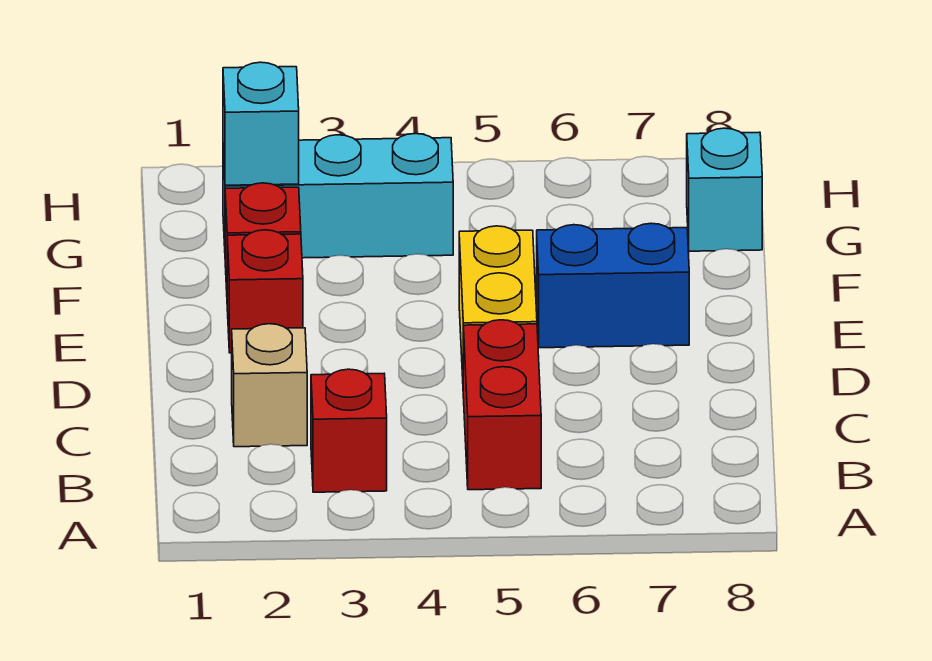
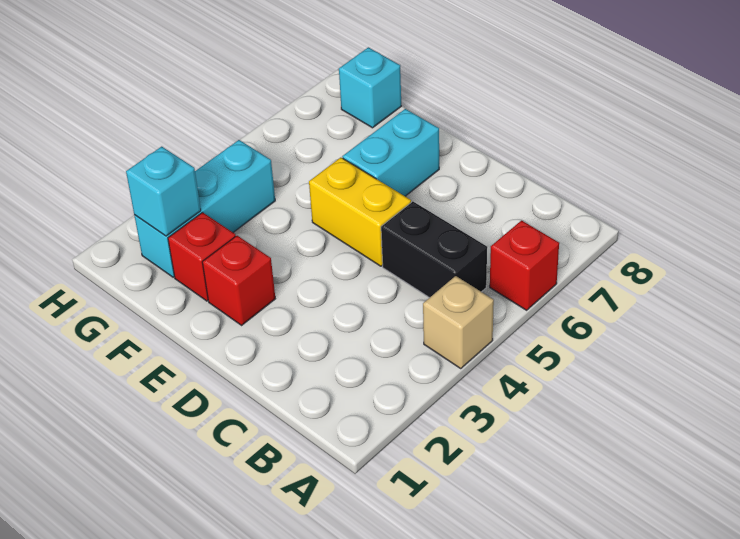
red 1x1 brick [311,369,387,492] -> red 1x1 brick moved to [490,221,559,310]
red 1x2 brick [463,320,541,490] -> black 1x2 brick [381,201,487,298]
tan 1x1 brick [232,324,307,447] -> tan 1x1 brick moved to [423,276,494,368]
blue 1x2 brick [537,223,689,348] -> cyan 1x2 brick [342,109,439,196]

